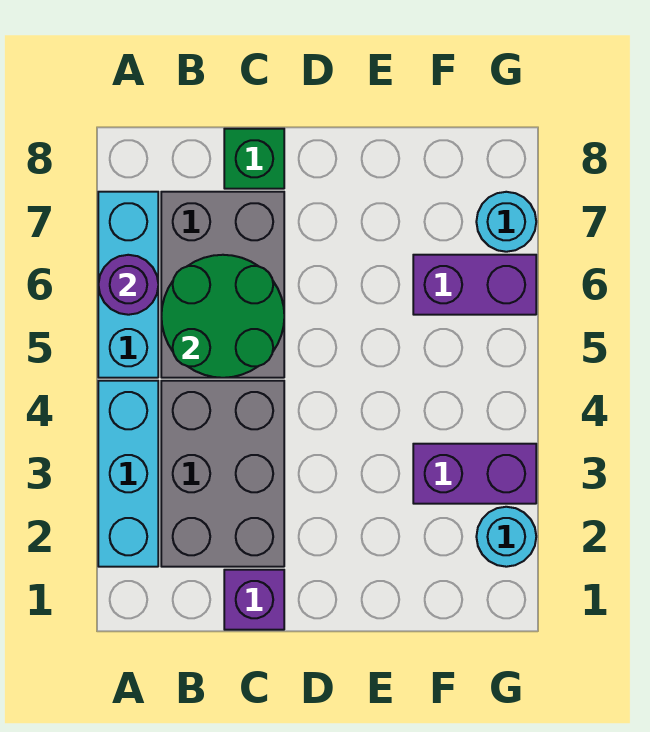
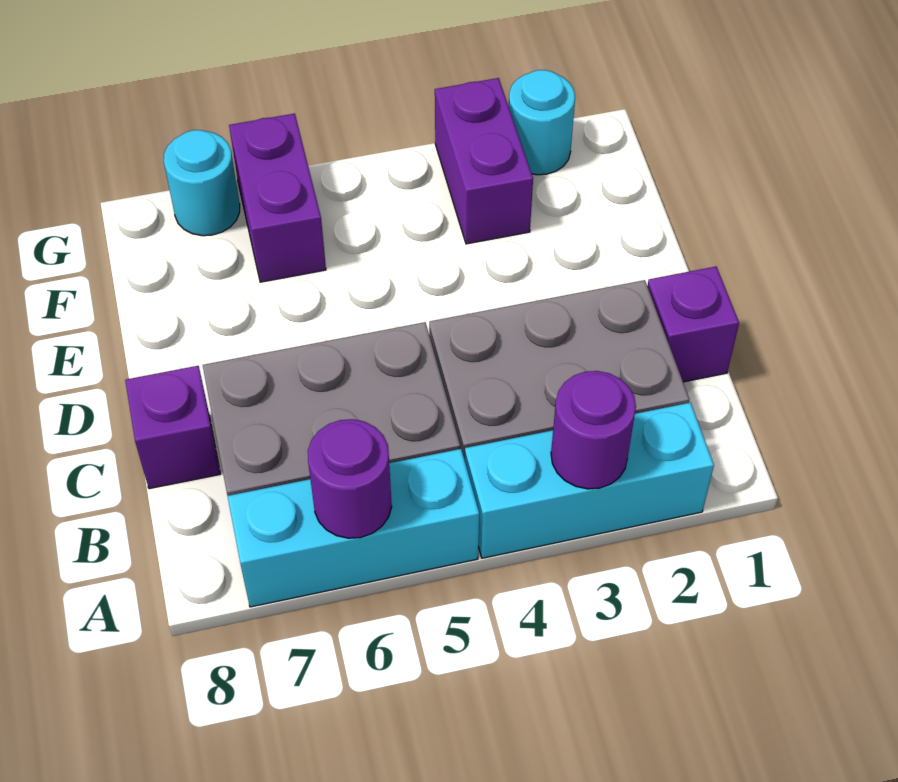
none -> purple 1x1 round brick [551,371,636,489]
green 2x2 round brick [161,255,284,378] -> none
green 1x1 brick [224,129,284,189] -> purple 1x1 brick [125,366,220,489]

